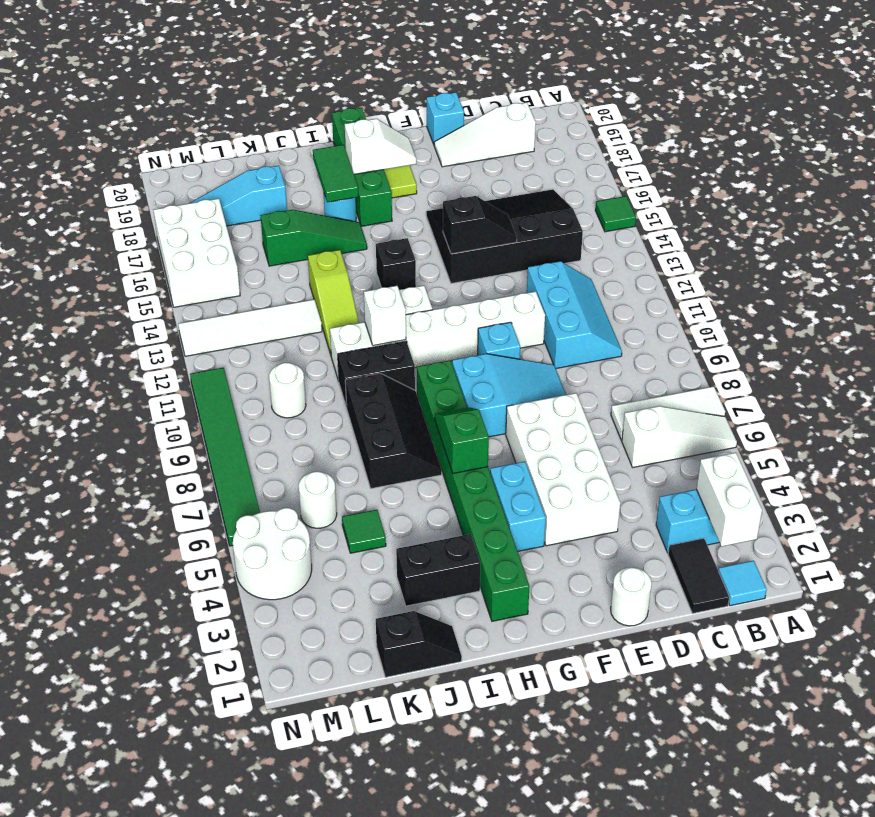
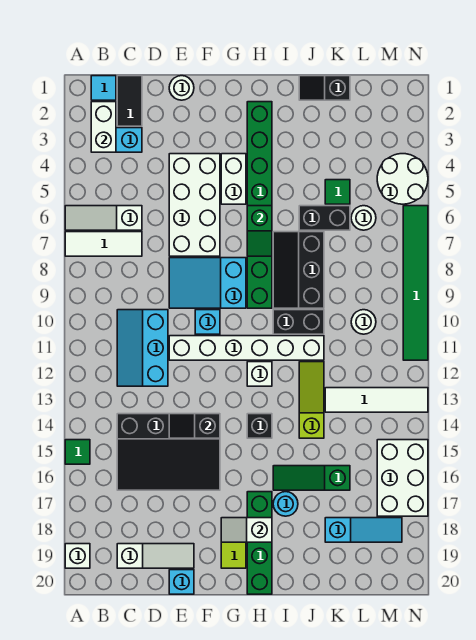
cyan 1x2 brick [490,462,546,551] -> white 1x2 brick [221,154,246,204]
black 1x2 brick [396,534,481,606] -> black 1x2 brick moved to [299,206,350,230]
white 1x1 brick [364,286,406,346] -> white 1x1 brick moved to [65,544,90,568]
green 1x2 tile [313,145,359,202] -> none

